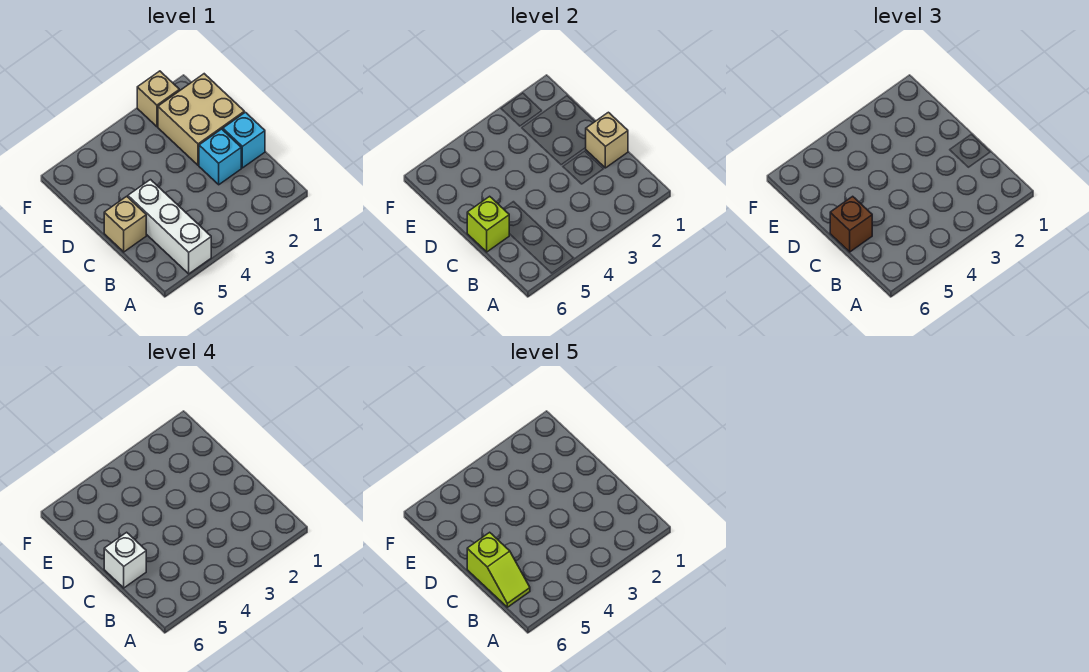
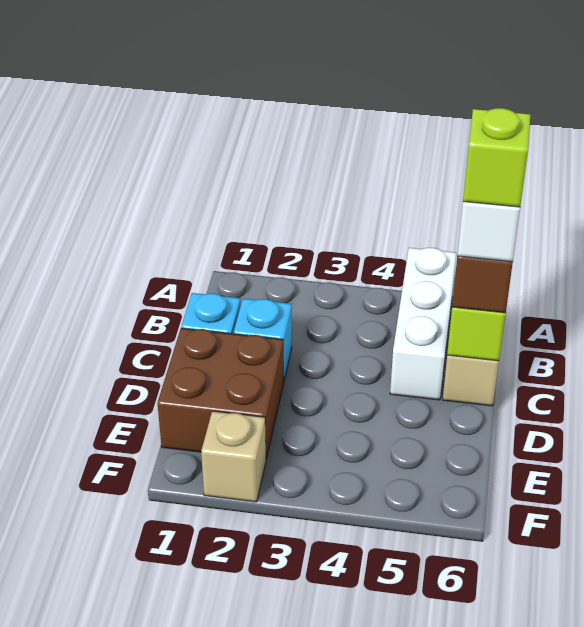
tan 1x1 brick [586,112,628,168] -> none
tan 2x2 brick [158,74,244,165] -> brown 2x2 brick [158,328,284,459]

